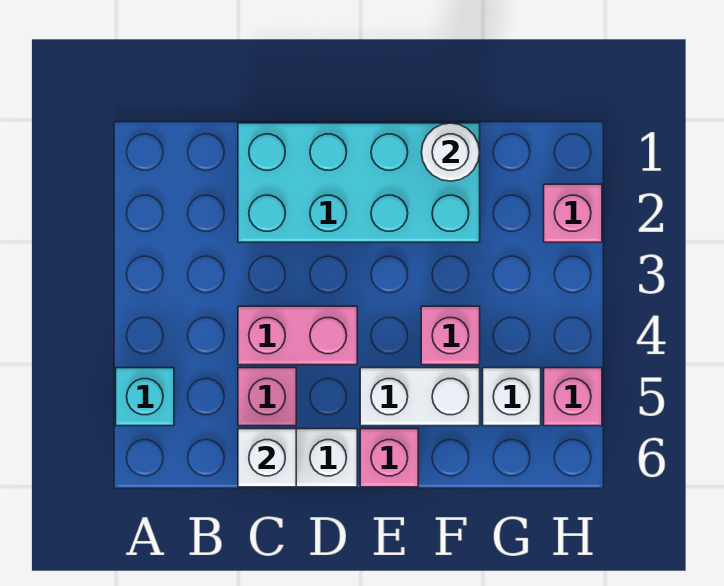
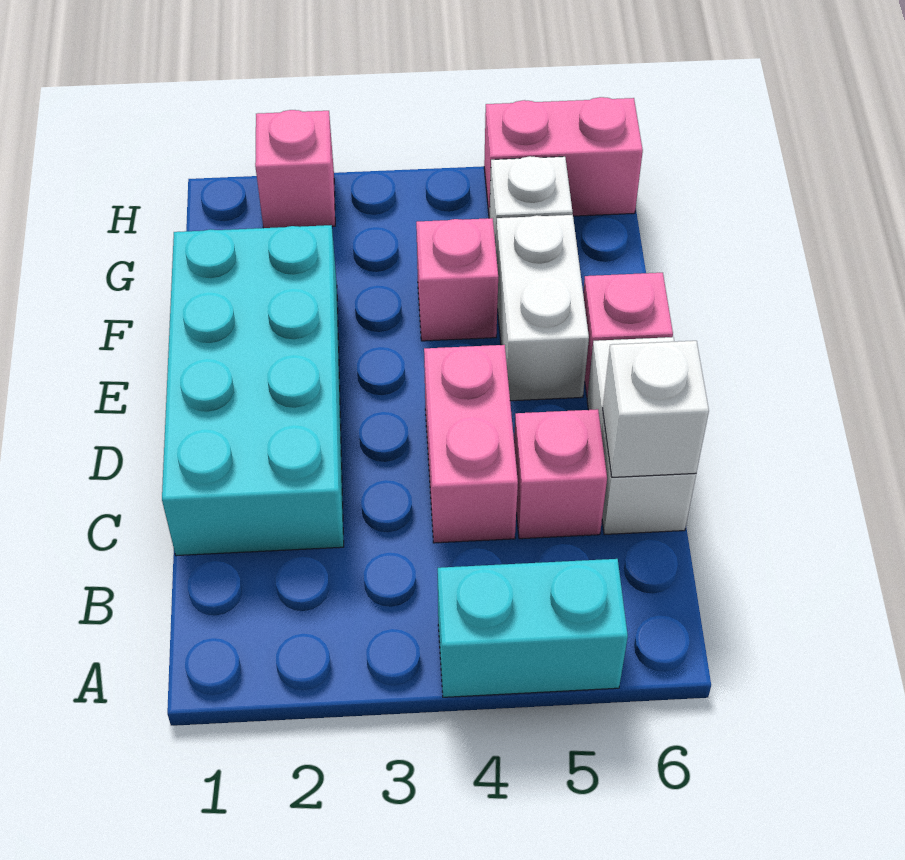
cyan 1x1 brick [116,368,174,426] -> cyan 1x2 brick [438,559,628,697]
white 1x1 round brick [421,123,480,181] -> none
pink 1x1 brick [544,368,602,426] -> pink 1x2 brick [484,97,643,218]

